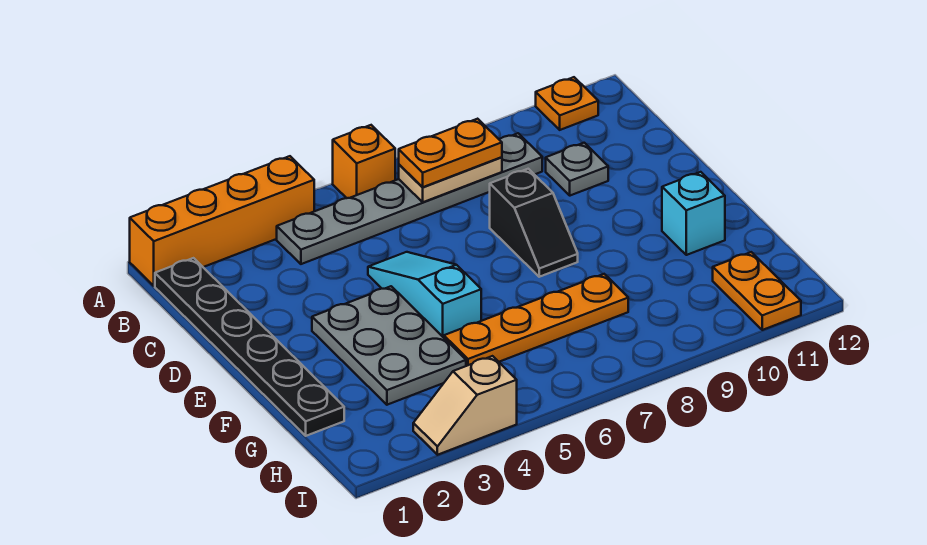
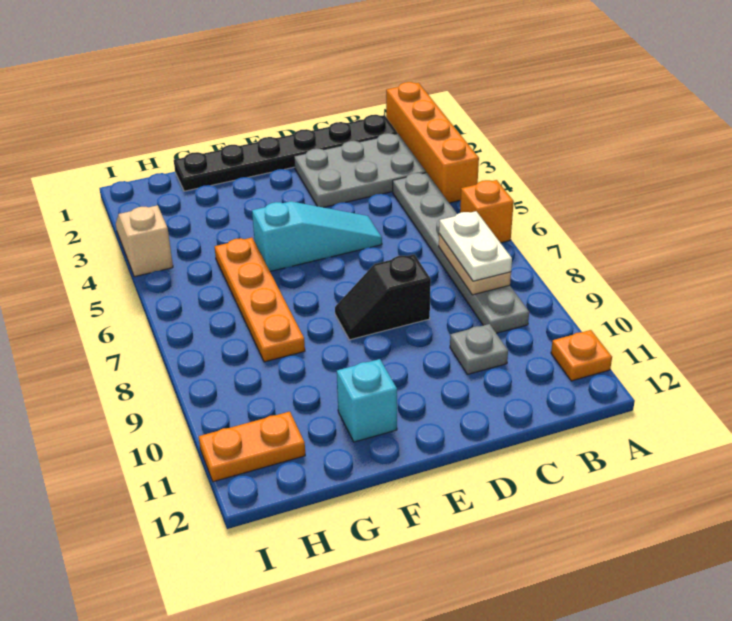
orange 1x2 plate [399,119,502,187] -> white 1x2 plate [439,211,512,281]
grey 2x3 plate [312,286,466,405] -> grey 2x3 plate moved to [294,133,426,207]

